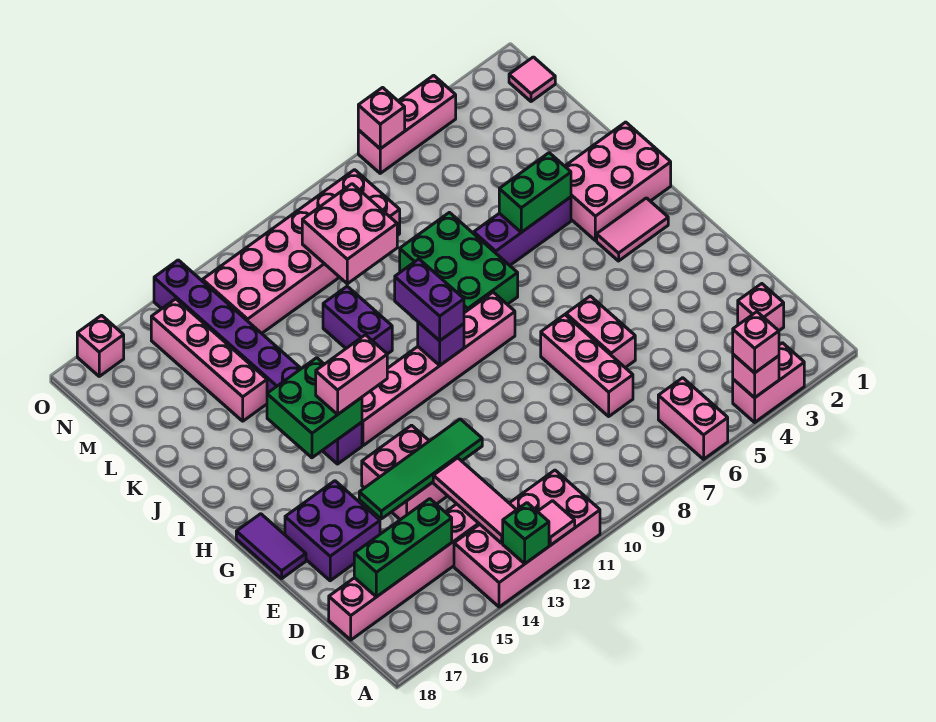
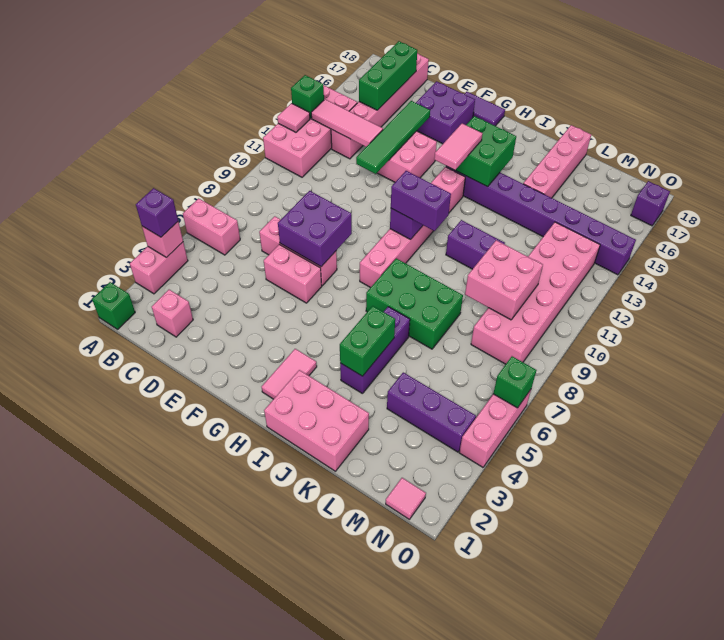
none -> green 1x1 brick [92,282,135,329]
pink 1x1 brick [733,312,779,373] -> purple 1x1 brick [136,188,178,237]
none -> purple 2x2 brick [278,191,352,267]
pink 1x2 brick [316,335,387,414] -> pink 1x2 tile [434,123,483,170]
pink 2x3 brick [565,122,671,241] -> pink 2x3 brick turned to [264,370,369,471]
pink 1x4 brick [151,299,267,421] -> pink 1x4 brick turned to [523,125,591,198]
none -> purple 1x3 brick [387,372,476,452]
pink 1x1 brick [358,88,405,149] -> green 1x1 brick [493,356,536,408]
pink 1x1 brick [77,315,124,376] -> purple 1x1 brick [631,181,670,226]

